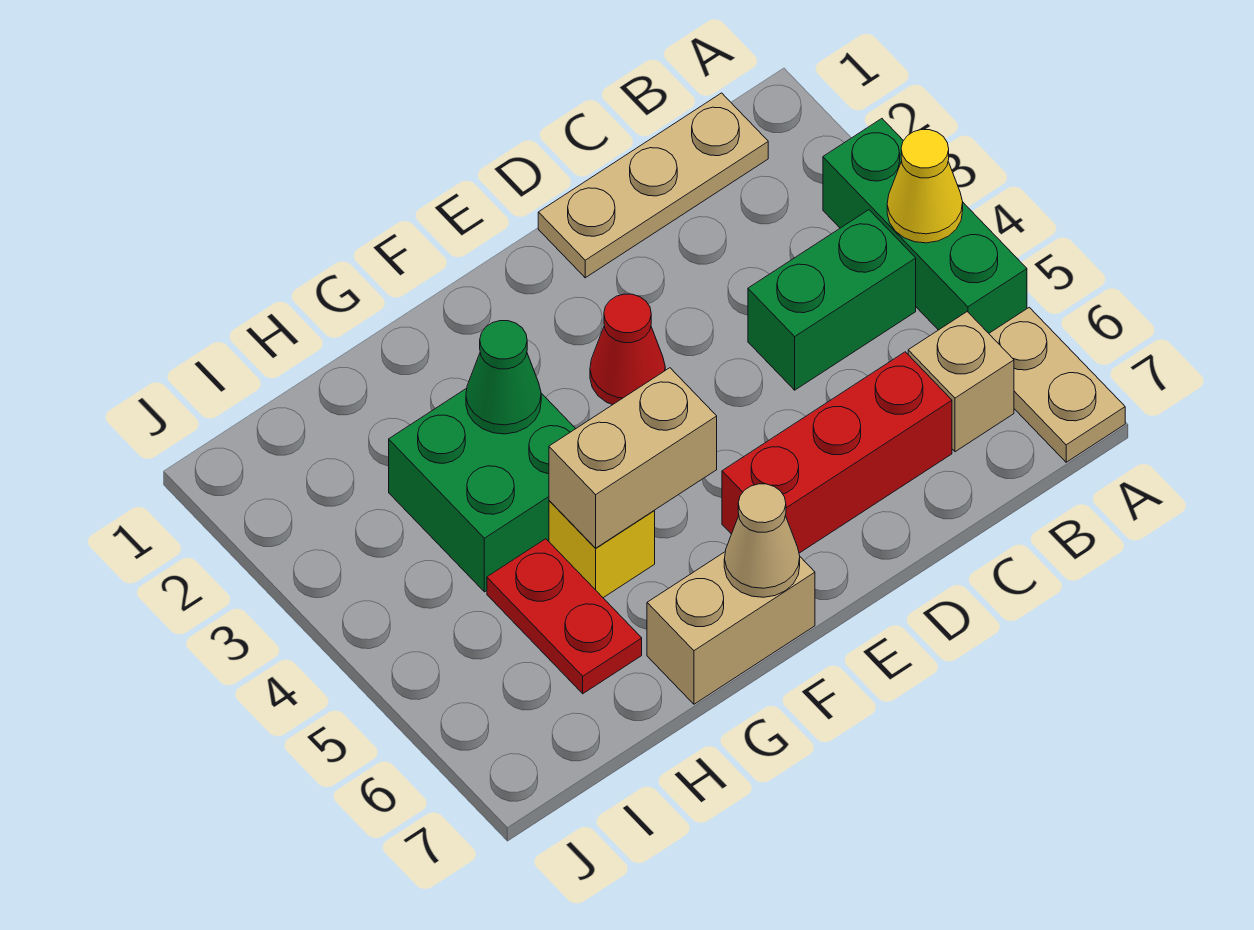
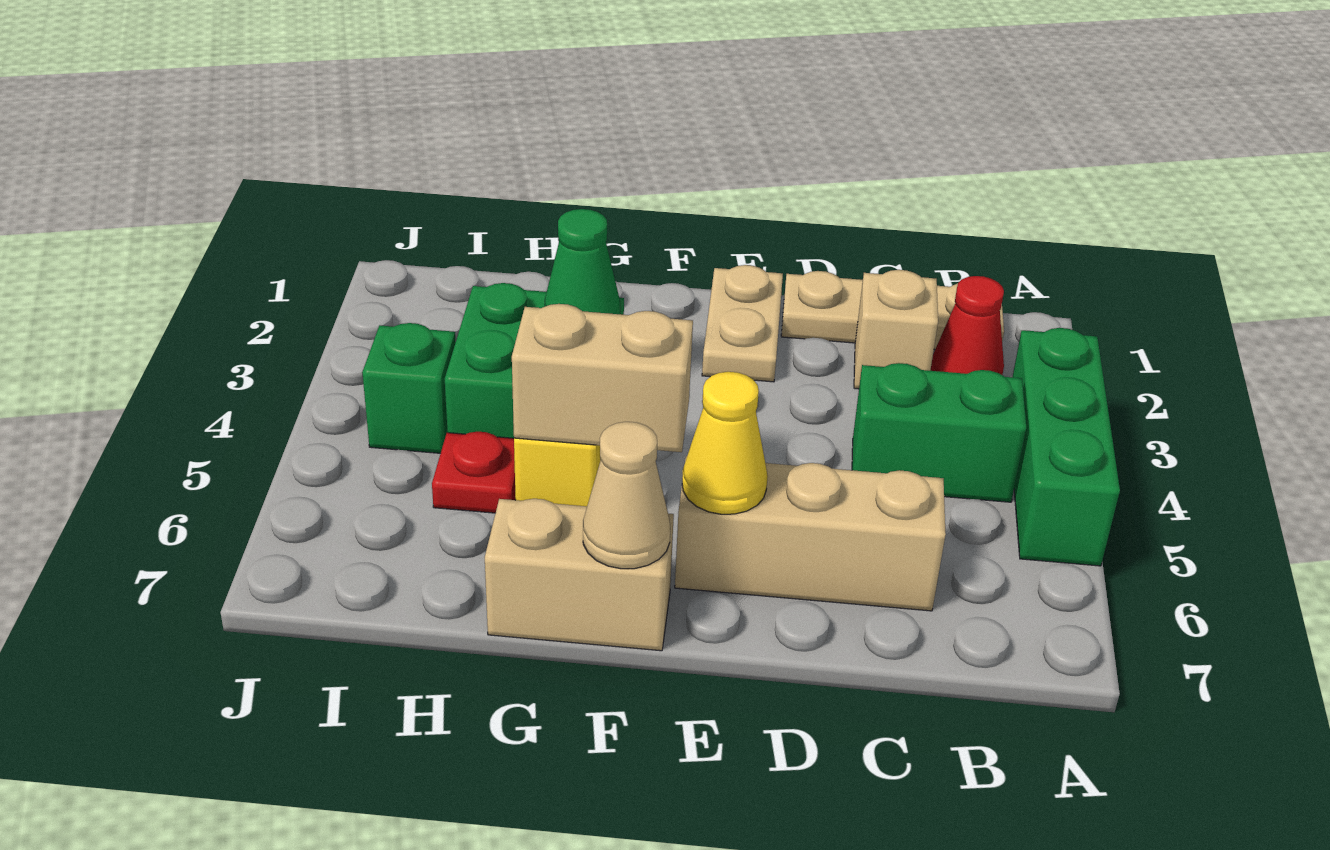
yellow 1x1 cone [887,130,963,243] -> yellow 1x1 cone moved to [682,372,768,514]
tan 1x2 plate [989,307,1125,462] -> tan 1x2 plate moved to [702,265,783,382]
tan 1x1 brick [908,312,1014,452] -> tan 1x1 brick moved to [854,270,938,389]
red 1x3 brick [722,352,952,553] -> tan 1x3 brick [675,456,946,611]
red 1x1 cone [590,294,665,405] -> red 1x1 cone moved to [930,276,1004,375]
red 1x2 plate [487,539,642,694] -> red 1x1 plate [432,432,516,513]
none -> green 1x1 brick [362,323,456,453]

